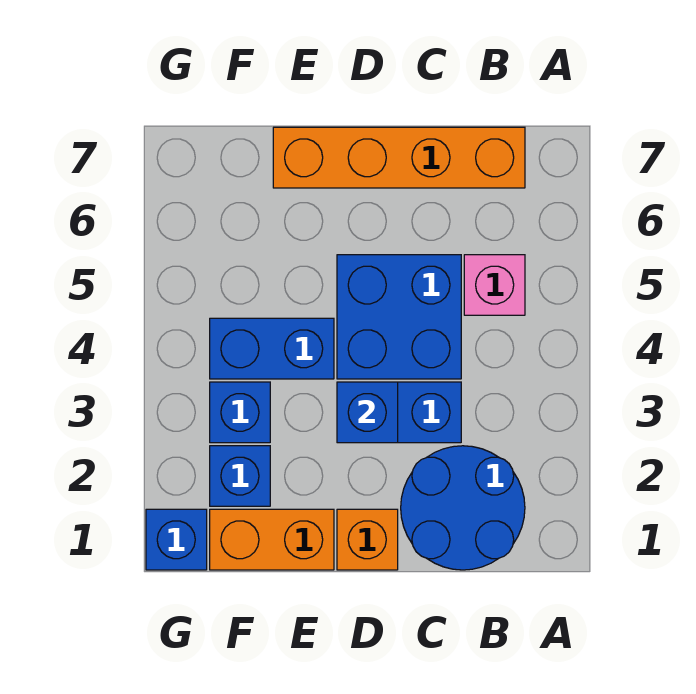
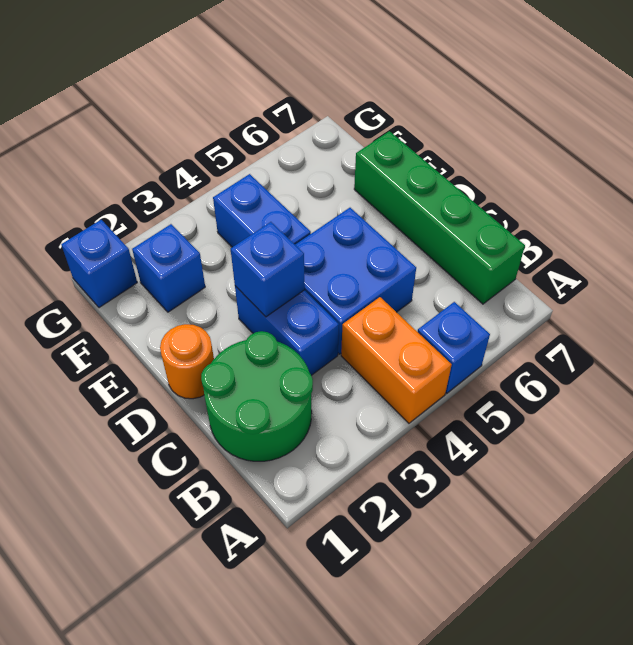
blue 2x2 round brick [401,446,525,570] -> green 2x2 round brick [201,331,313,461]
pink 1x1 brick [464,255,525,315] -> none
orange 1x4 brick [273,127,525,188] -> green 1x4 brick [354,131,525,304]
orange 1x1 brick [337,509,398,570] -> orange 1x1 round brick [160,324,214,399]
orange 1x2 brick [210,509,334,570] -> orange 1x2 brick moved to [341,297,452,423]
blue 1x1 brick [210,382,270,443] -> blue 1x1 brick moved to [418,302,490,393]

